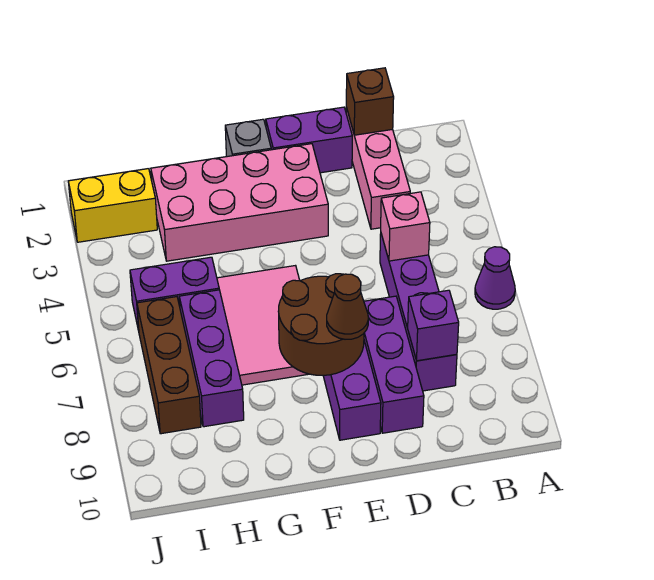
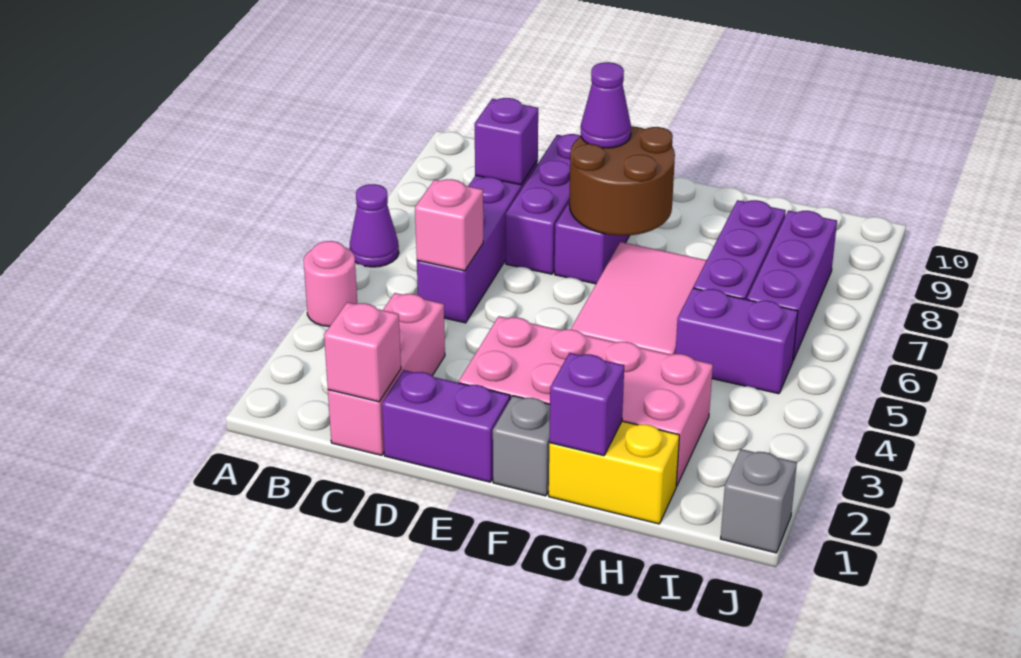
none -> pink 1x1 round brick [304,241,357,327]
brown 1x1 brick [346,68,394,135] -> pink 1x1 brick [324,302,401,402]
brown 1x1 cone [327,274,368,339] -> purple 1x1 cone [581,62,631,148]
none -> purple 1x1 brick [549,353,624,456]
yellow 1x2 brick [68,169,157,242] -> yellow 1x2 brick moved to [549,421,679,524]
brown 1x3 brick [137,297,201,434] -> purple 1x3 brick [747,211,837,360]
none -> grey 1x1 brick [721,449,797,553]

